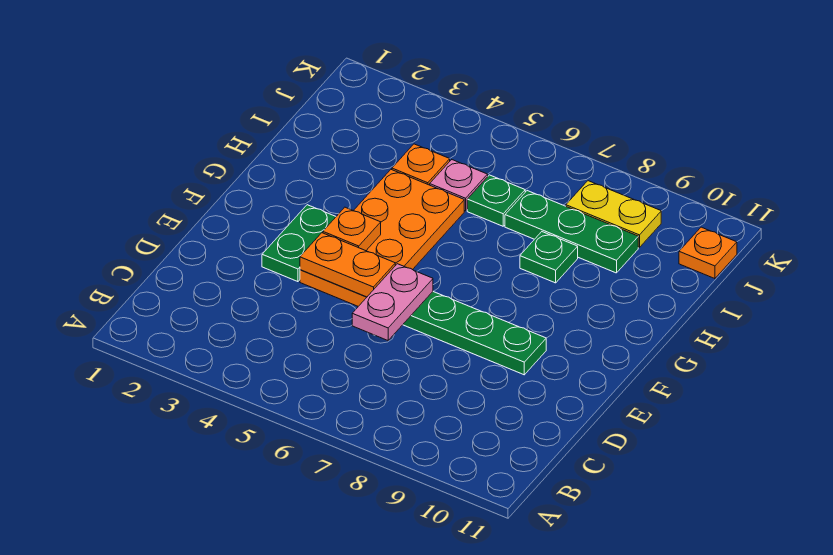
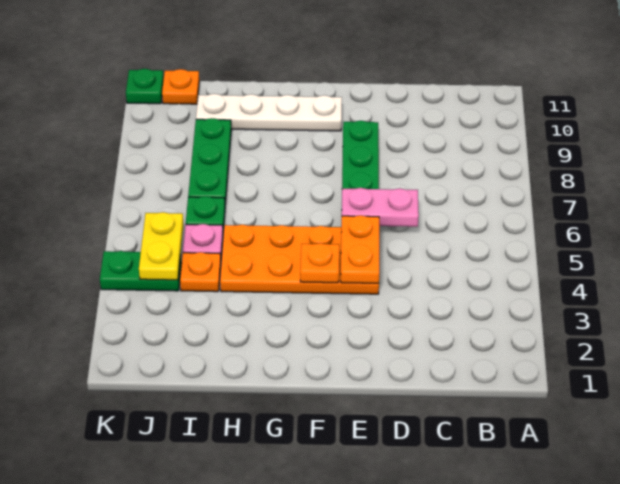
green 1x2 plate [262,205,336,282] -> green 1x2 plate moved to [100,251,182,291]
none -> white 1x4 plate [196,94,342,131]
green 1x1 plate [520,232,578,283] -> green 1x1 plate moved to [126,69,164,104]
yellow 1x2 plate [566,181,661,248] -> yellow 1x2 plate moved to [139,212,183,280]

